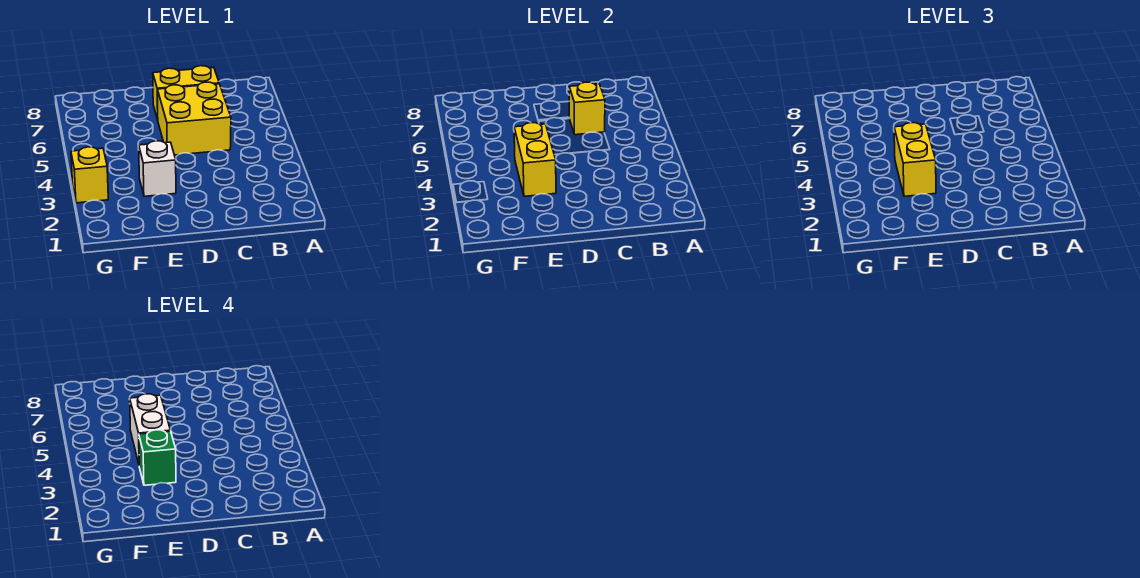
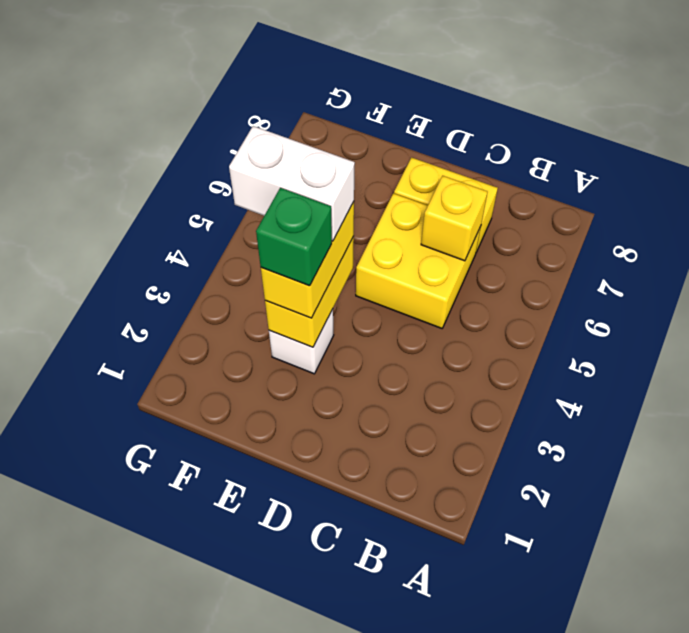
white 1x2 brick [130,394,170,463] -> white 1x2 brick turned to [229,126,355,241]
yellow 1x1 brick [71,147,108,203] -> none

